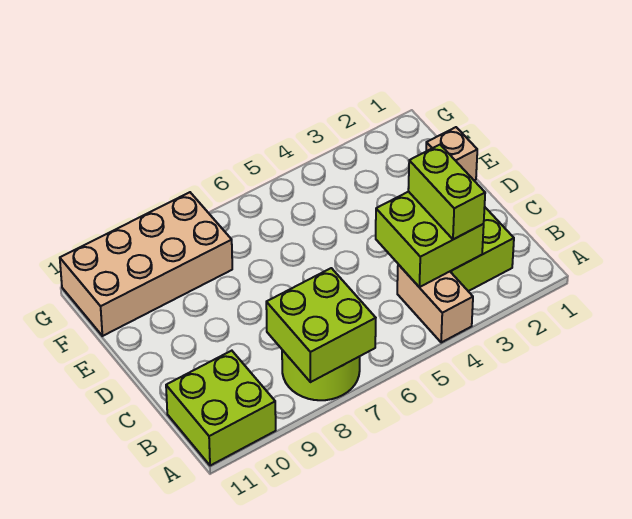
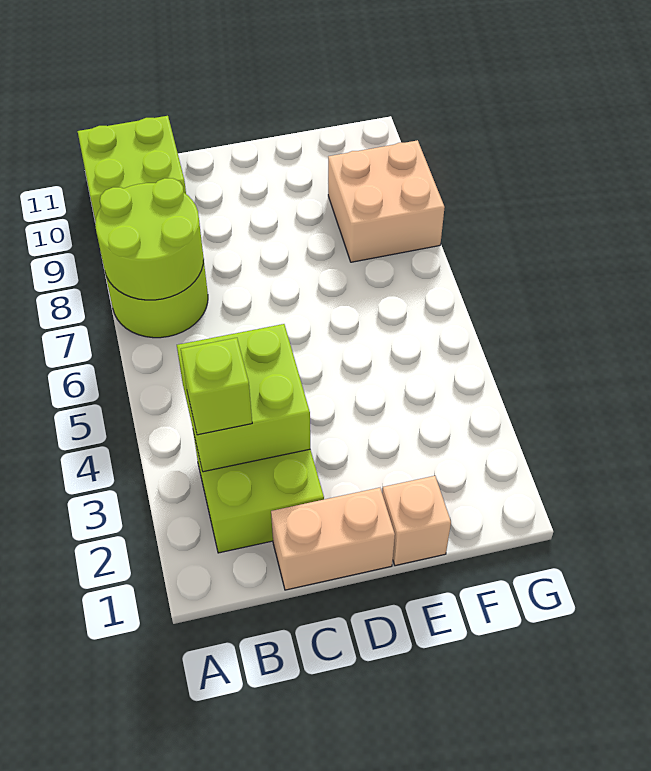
tan 1x2 brick [397,264,473,342] -> tan 1x2 brick moved to [271,488,395,590]
lime 2x2 brick [266,268,376,382] -> lime 2x2 round brick [95,178,204,300]
lime 1x2 brick [408,145,485,239] -> lime 1x1 brick [181,338,252,435]
tan 2x4 brick [60,192,232,336] -> tan 2x2 brick [328,140,445,262]

